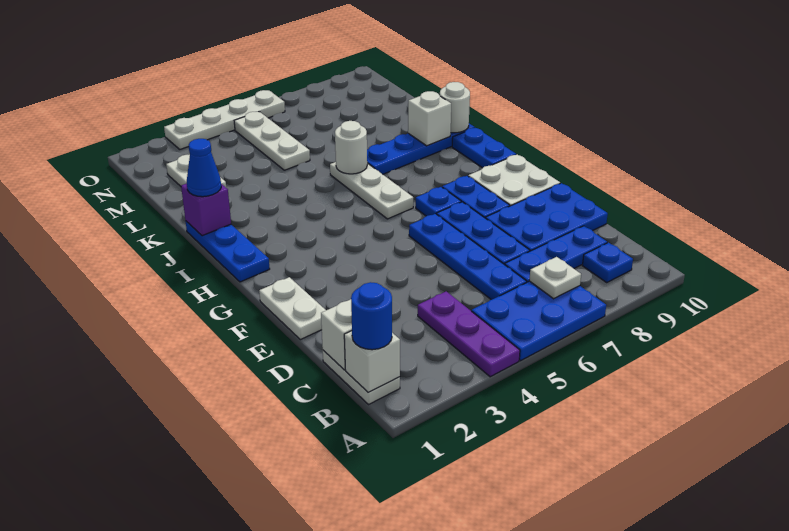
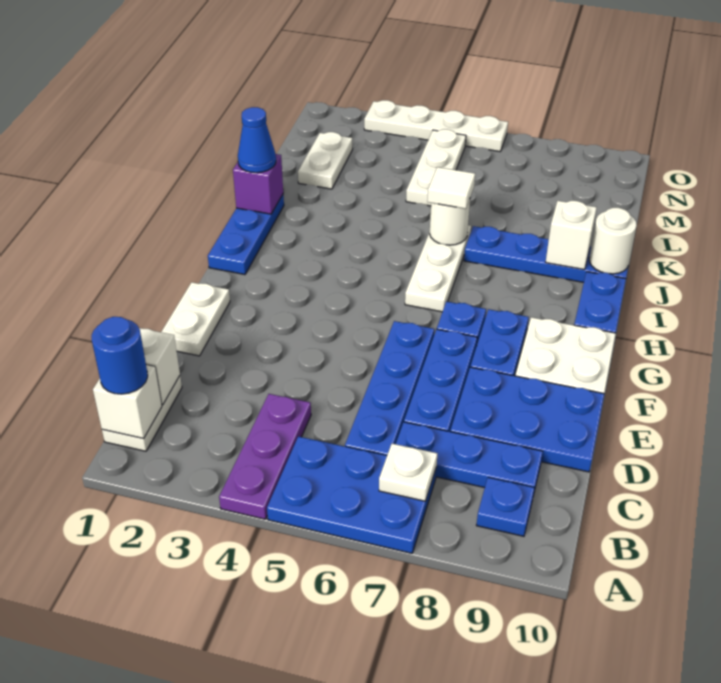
none -> white 1x1 tile [427,167,475,209]

